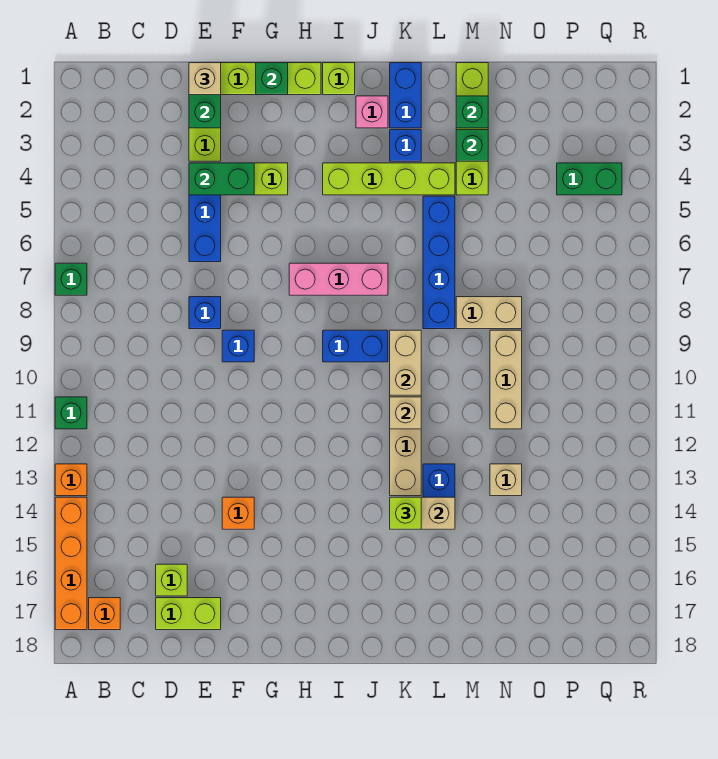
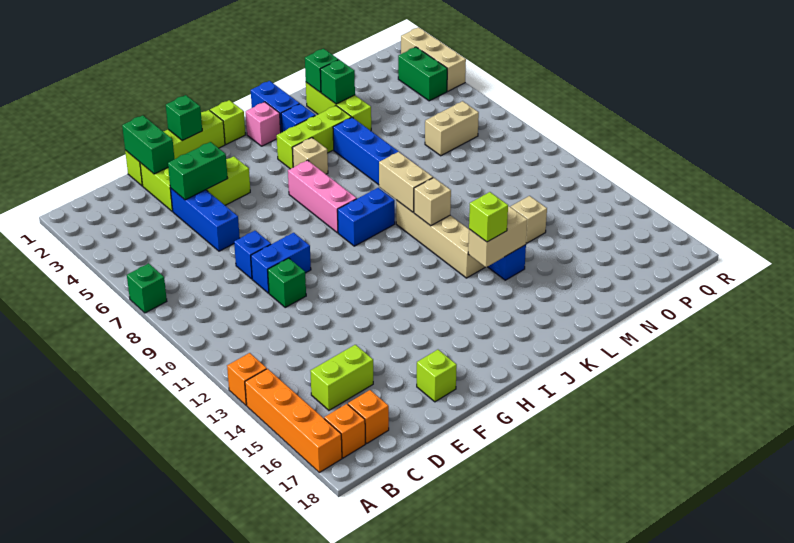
green 1x1 brick [55,397,87,429] -> green 1x1 brick moved to [268,258,306,307]
lime 1x1 brick [156,564,187,596] -> lime 1x1 brick moved to [417,350,457,402]
lime 1x2 brick [156,598,221,630] -> lime 1x2 brick moved to [310,345,373,410]
tan 1x1 brick [189,63,221,95] -> tan 1x1 brick moved to [293,138,328,174]
blue 1x1 brick [222,330,254,362] -> blue 1x2 brick [251,233,311,293]
orange 1x1 brick [222,497,254,529] -> orange 1x1 brick moved to [348,390,389,443]
pink 1x3 brick [289,263,388,295] -> pink 1x3 brick turned to [288,160,357,233]
lime 1x4 brick [323,163,455,195] -> lime 1x3 brick [277,106,351,169]
lime 1x4 brick [456,63,488,195] -> lime 1x3 brick [306,82,371,131]
tan 1x2 brick [456,297,522,329] -> tan 1x2 brick moved to [425,101,479,156]
tan 1x3 brick [490,330,522,429] -> tan 1x3 brick moved to [401,27,466,91]
green 1x2 brick [557,163,622,195] -> green 1x2 brick turned to [398,47,447,101]

